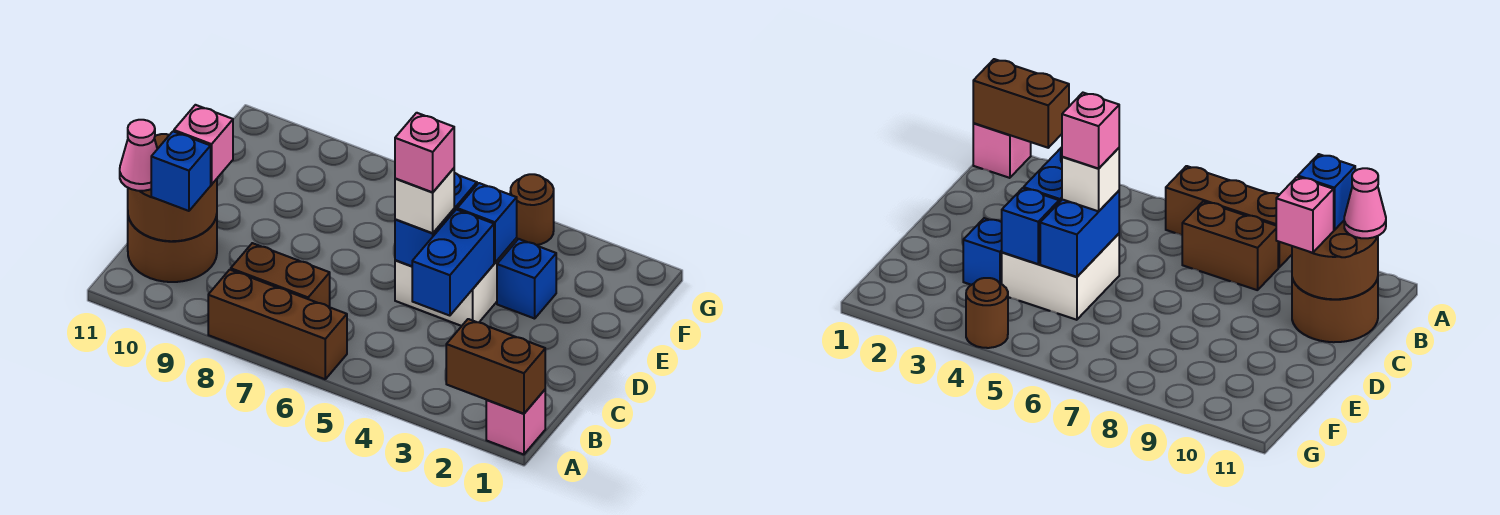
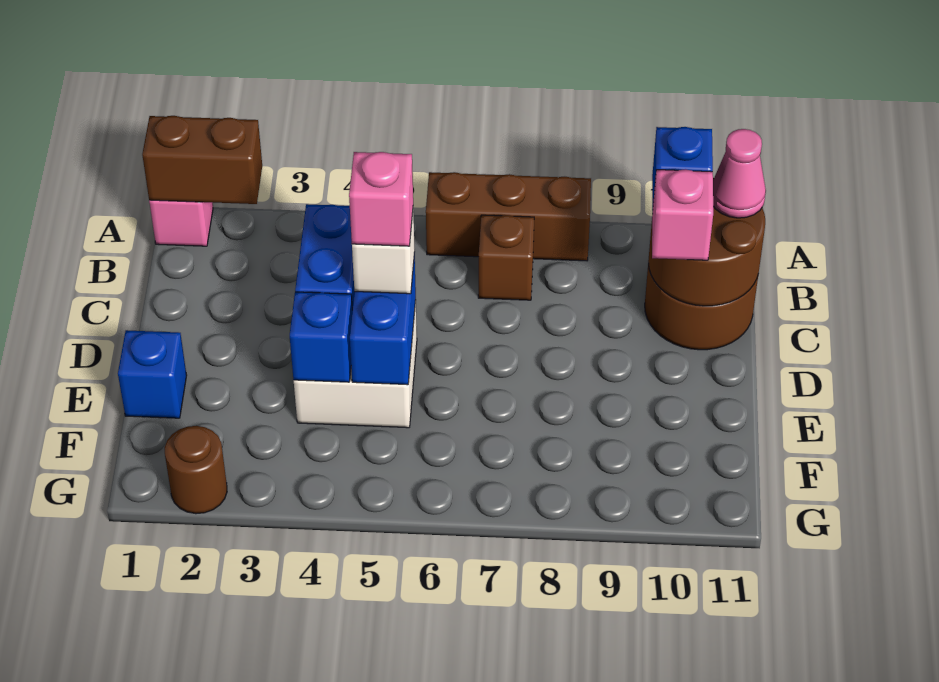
brown 1x2 brick [231,243,330,307] -> brown 1x1 brick [478,215,534,300]
blue 1x1 brick [497,239,556,319] -> blue 1x1 brick moved to [118,330,187,418]
brown 1x1 round brick [510,174,554,245] -> brown 1x1 round brick moved to [165,426,227,514]

